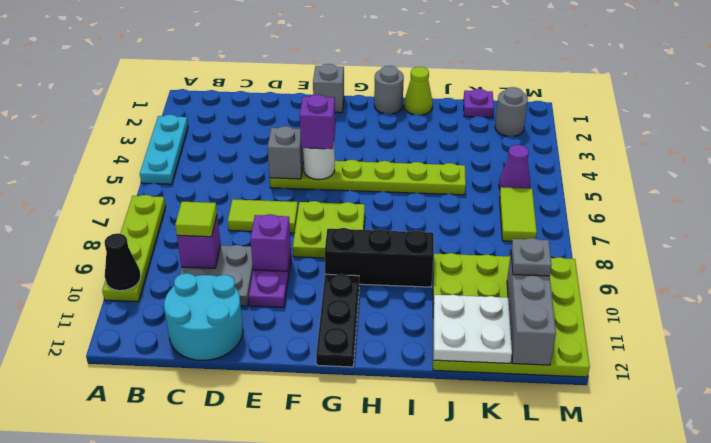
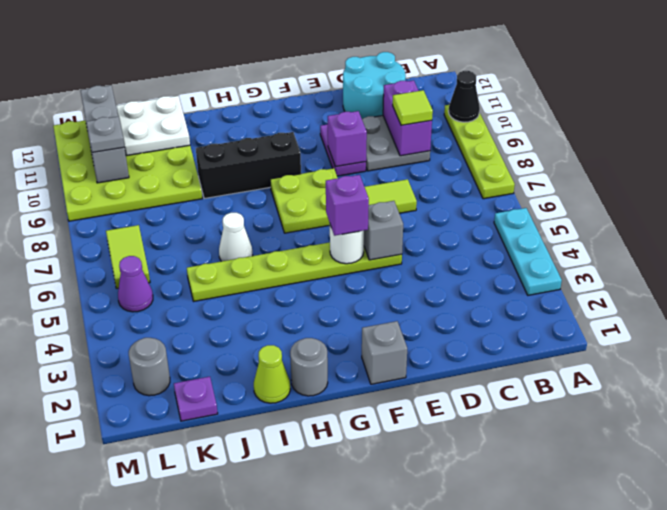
purple 1x1 brick [177,216,221,268] -> purple 1x2 brick [383,80,432,156]
black 1x3 plate [316,274,359,367] -> none
none -> white 1x1 cone [219,213,253,261]

